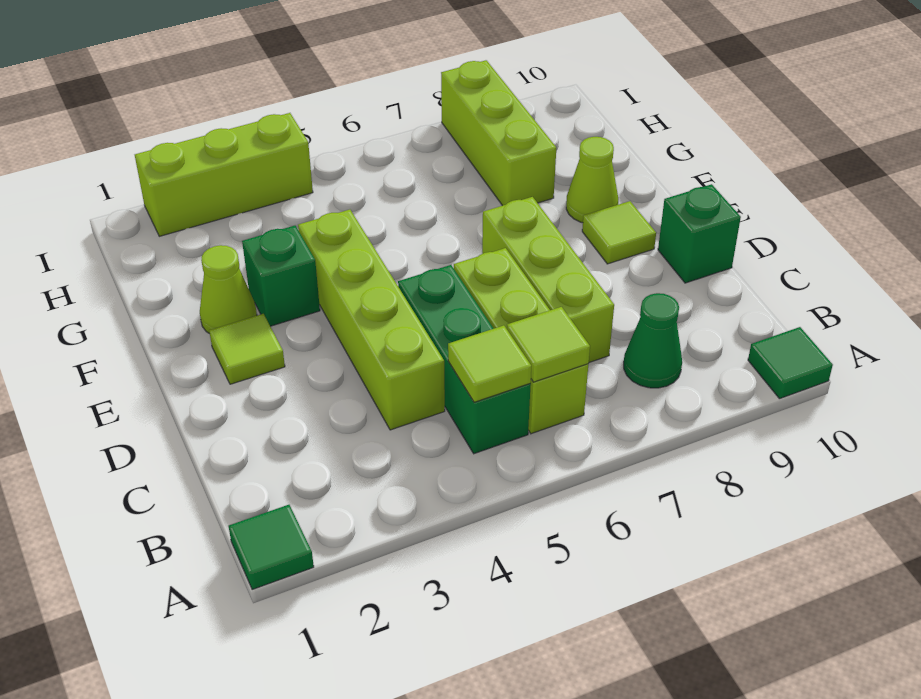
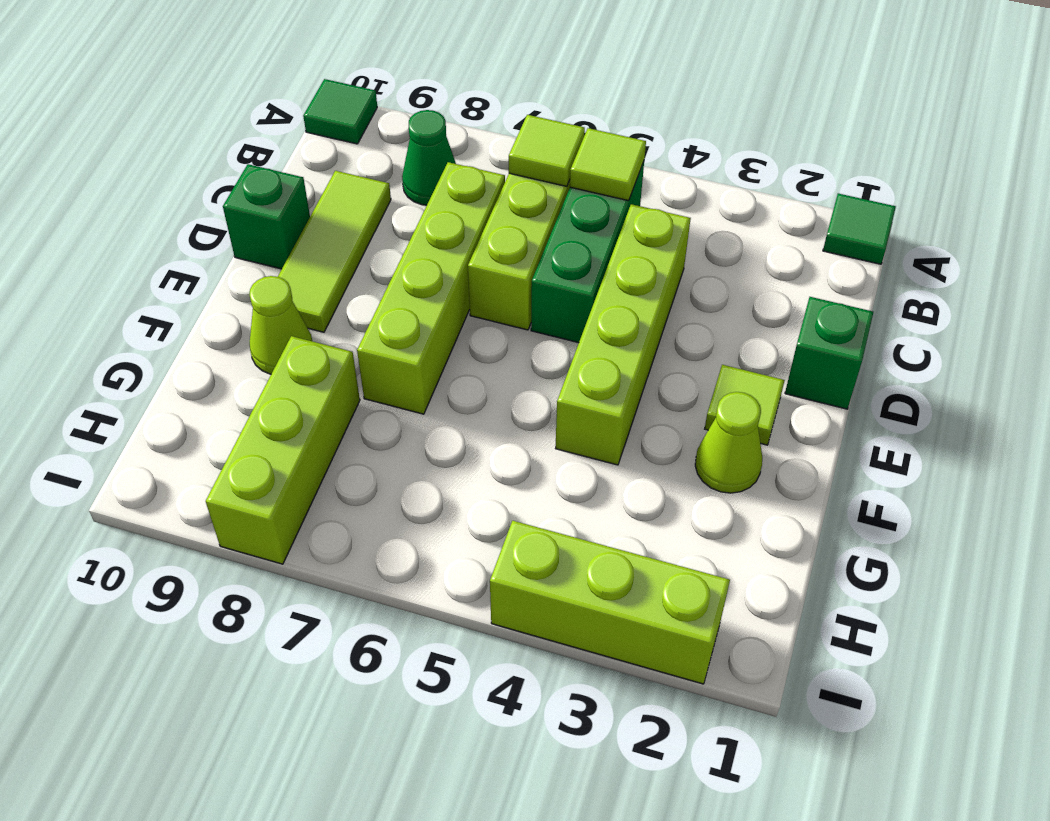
lime 1x3 brick [482,197,614,362] -> lime 1x4 brick [357,162,505,414]
lime 1x1 tile [582,201,656,264] -> lime 1x3 tile [278,171,391,332]
green 1x1 brick [242,226,320,326] -> green 1x1 brick moved to [785,297,873,409]

